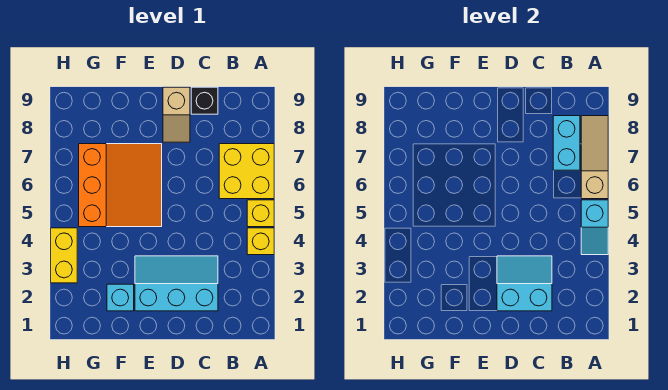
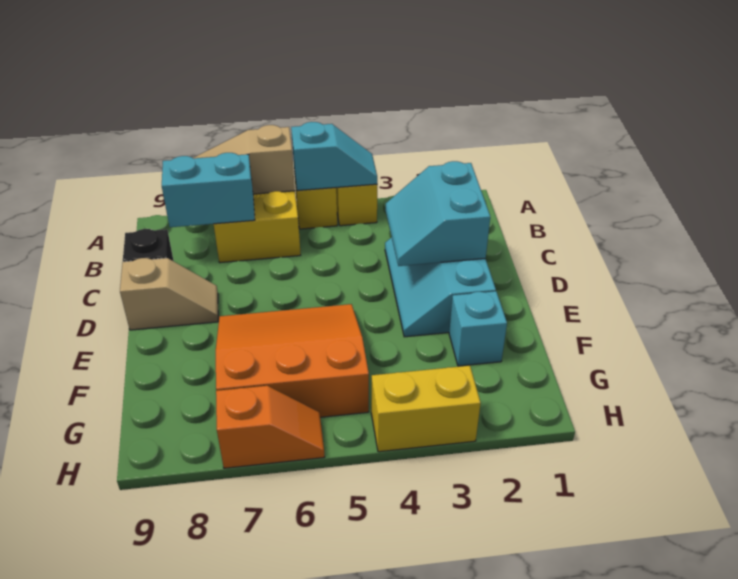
none -> orange 1x2 slope [216,386,325,468]

